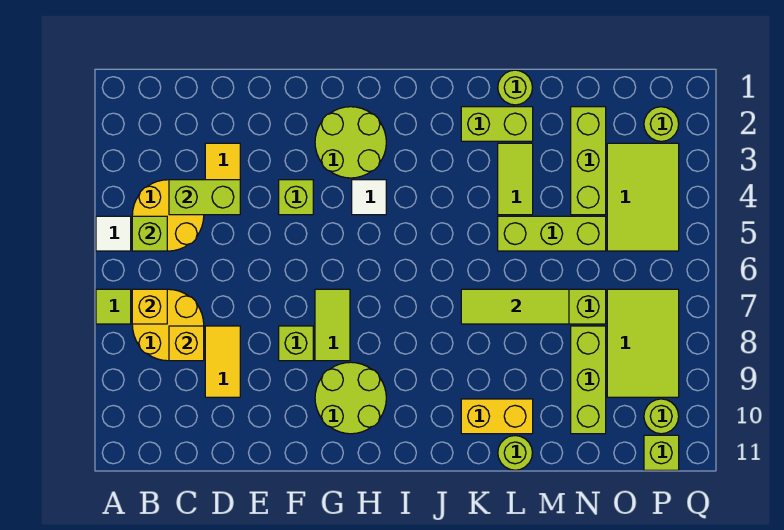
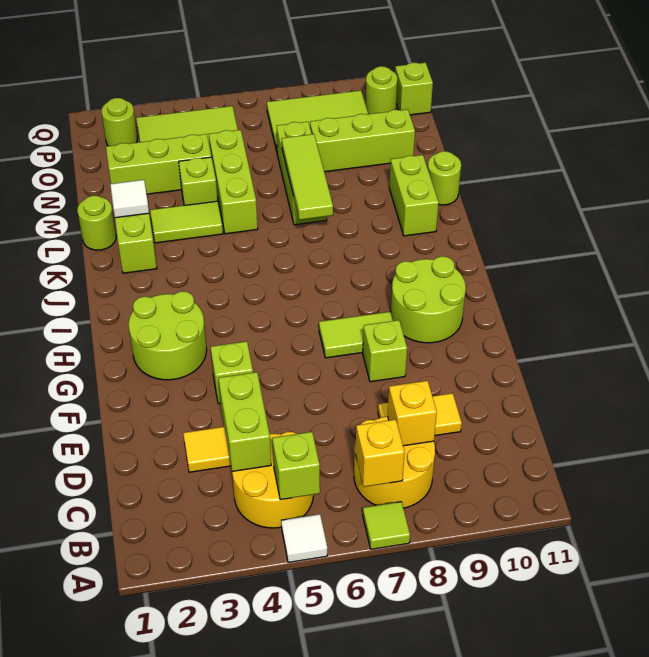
white 1x1 tile [352,180,386,215] -> white 1x1 tile moved to [110,180,149,218]
yellow 1x2 brick [461,399,533,434] -> lime 1x2 brick [389,155,439,236]
none -> lime 1x1 brick [179,157,218,205]

